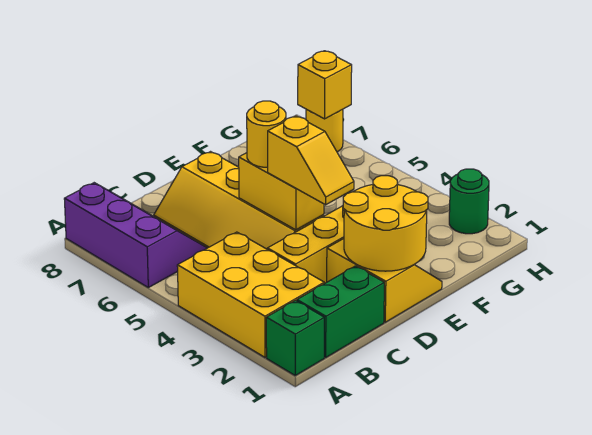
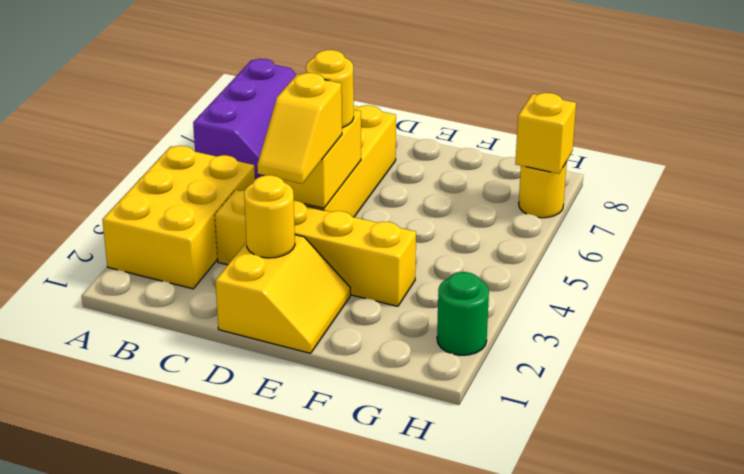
green 1x1 brick [266,301,324,375] -> none
green 1x2 brick [297,266,384,358] -> none
yellow 2x2 round brick [343,176,428,271] -> yellow 1x1 round brick [244,175,295,258]

